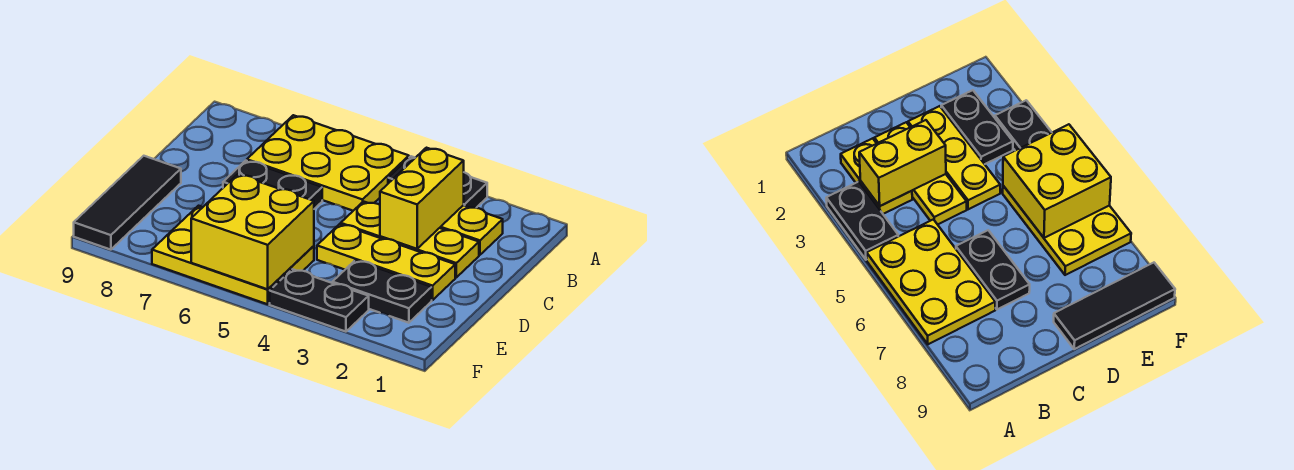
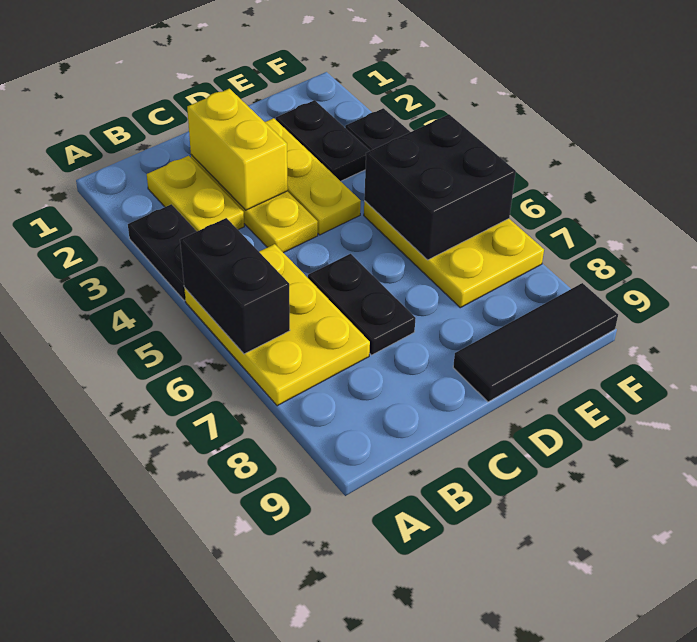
none -> black 1x2 brick [180,218,290,354]
yellow 1x2 brick [380,148,464,249] -> yellow 1x2 brick turned to [187,89,288,210]
yellow 2x2 brick [191,174,314,289] -> black 2x2 brick [364,114,516,260]

